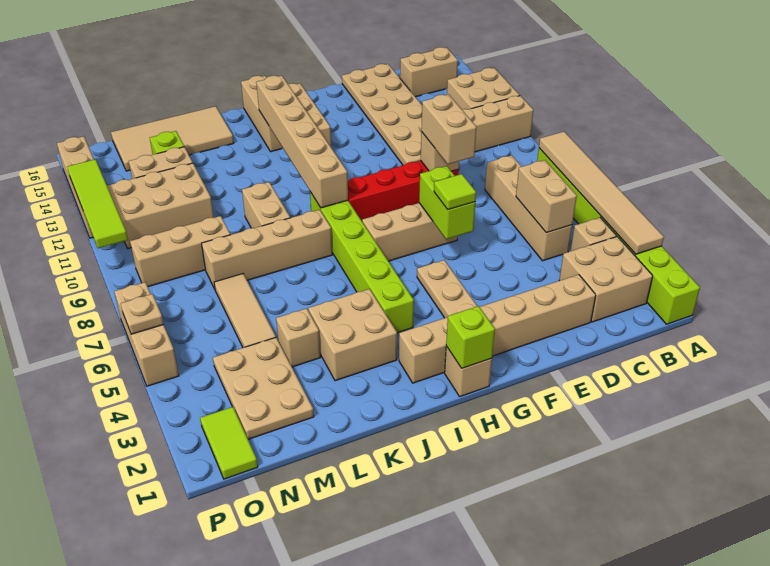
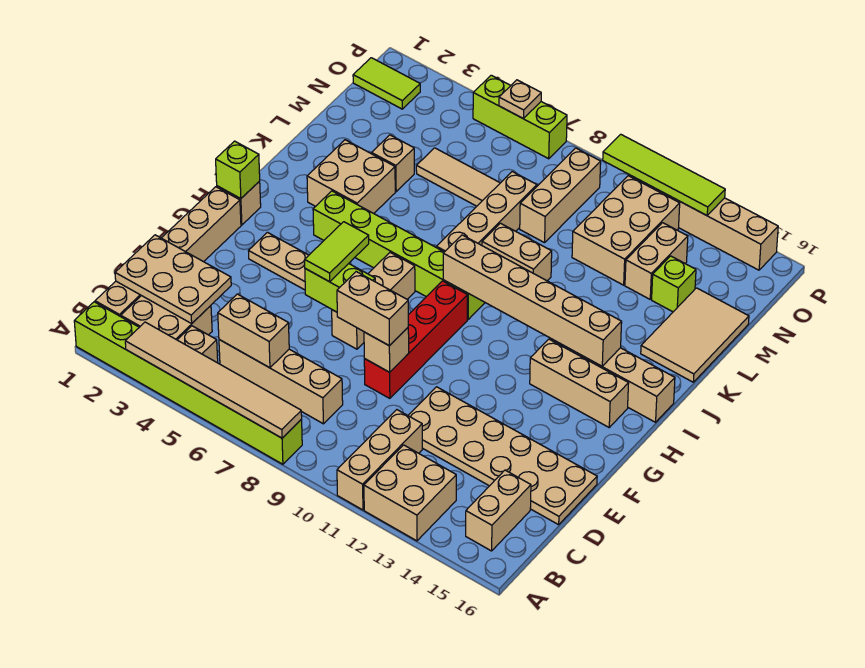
tan 1x6 brick [399,275,596,383] -> tan 1x6 brick moved to [95,187,241,316]
lime 1x1 tile [434,174,476,210] -> lime 1x2 tile [305,222,369,282]
tan 2x4 tile [111,106,234,171] -> tan 2x3 tile [641,288,749,382]
tan 2x3 plate [213,338,314,439] -> tan 2x3 plate moved to [115,235,231,324]
tan 1x3 brick [114,282,179,386] -> lime 1x3 brick [473,75,567,159]

